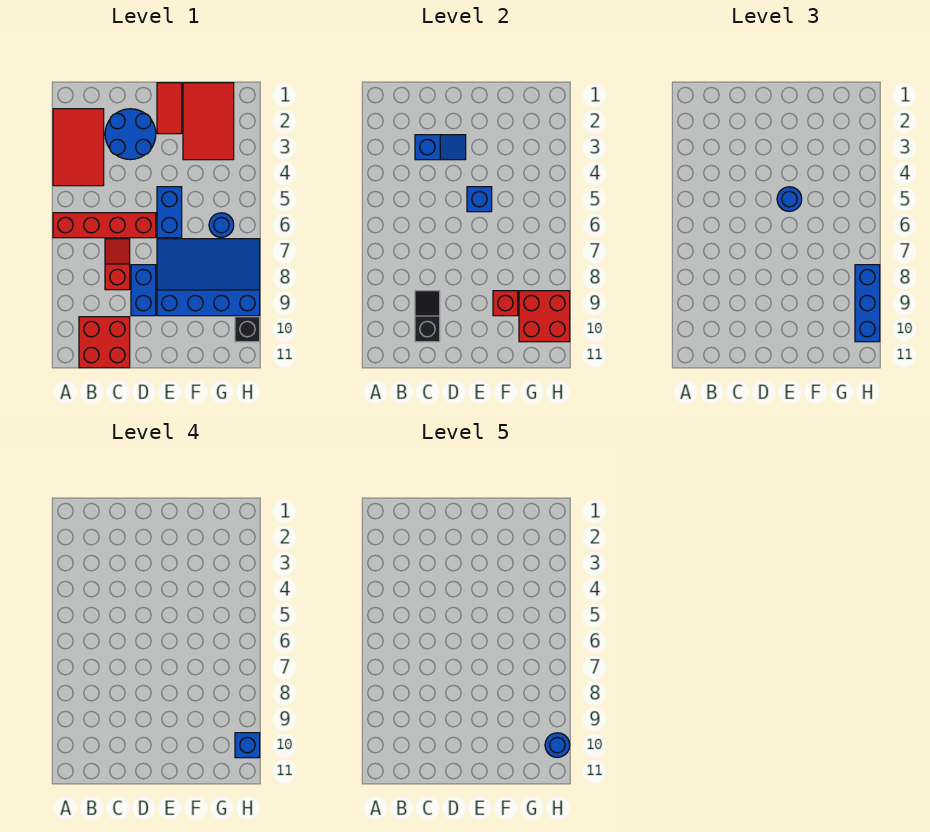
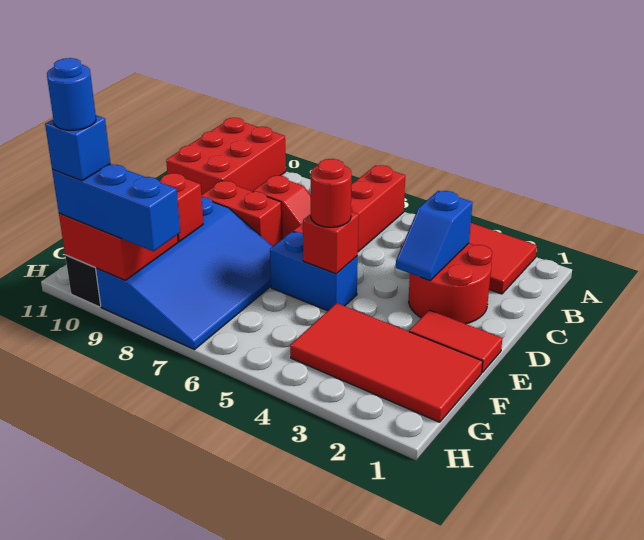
red 2x2 brick [79,317,130,368] -> red 2x3 brick [166,118,286,195]
blue 2x2 round brick [105,109,156,160] -> red 2x2 round brick [409,243,492,324]
black 1x2 slope [415,291,440,342] -> none
blue 1x2 brick [131,265,156,316] -> red 1x2 brick [201,181,282,246]
blue 1x1 brick [467,187,492,212] -> red 1x1 brick [303,212,359,274]
blue 1x1 round brick [777,187,802,211] -> red 1x1 round brick [311,159,352,227]
red 2x3 tile [183,83,234,160] -> red 2x4 tile [290,303,483,422]
blue 1x1 round brick [209,213,234,237] -> none

